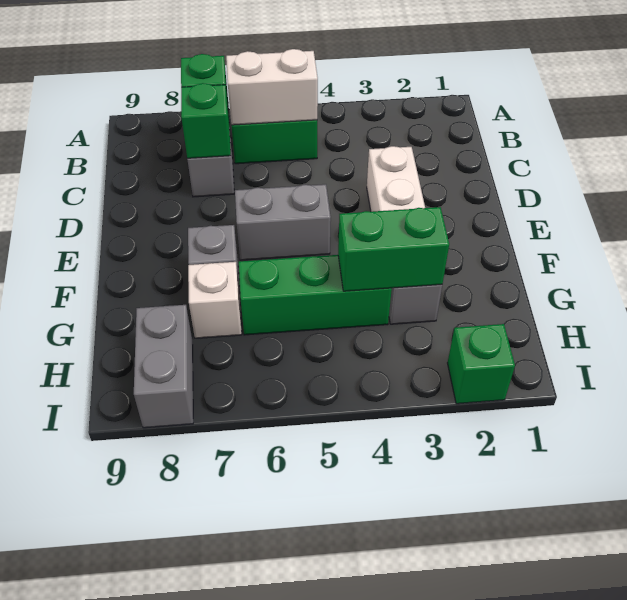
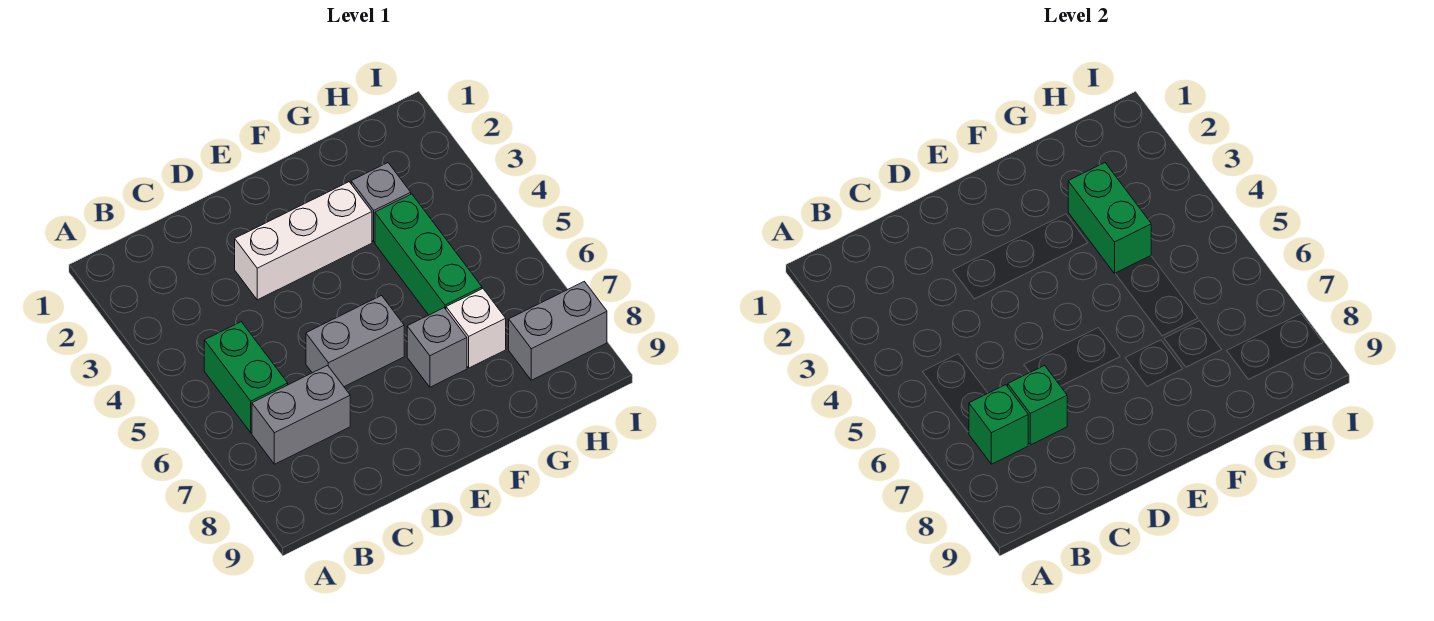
white 1x2 brick [226,49,318,125] -> none
grey 1x2 brick [235,184,331,260] -> grey 1x2 brick turned to [306,296,404,387]
green 1x1 brick [448,324,515,404] -> none

